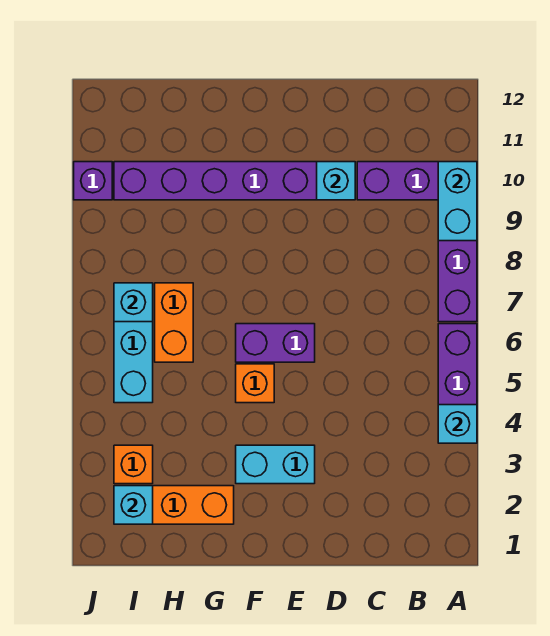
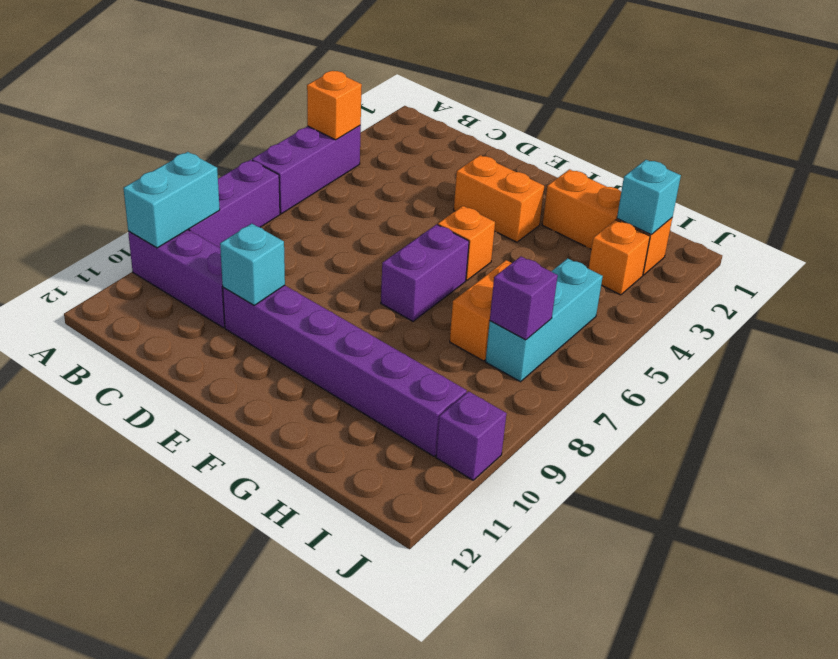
cyan 1x1 brick [438,405,477,443] -> orange 1x1 brick [307,71,362,140]
cyan 1x2 brick [236,445,315,484] -> orange 1x2 brick [454,155,544,242]
purple 1x2 brick [236,324,315,362] -> purple 1x2 brick turned to [381,224,469,321]
cyan 1x1 brick [114,283,153,322] -> purple 1x1 brick [490,257,558,340]

